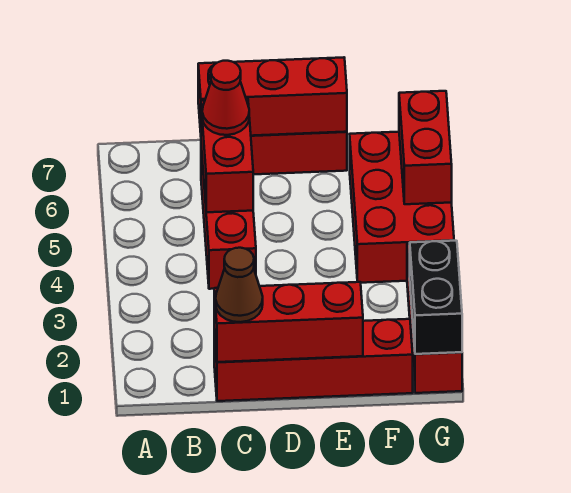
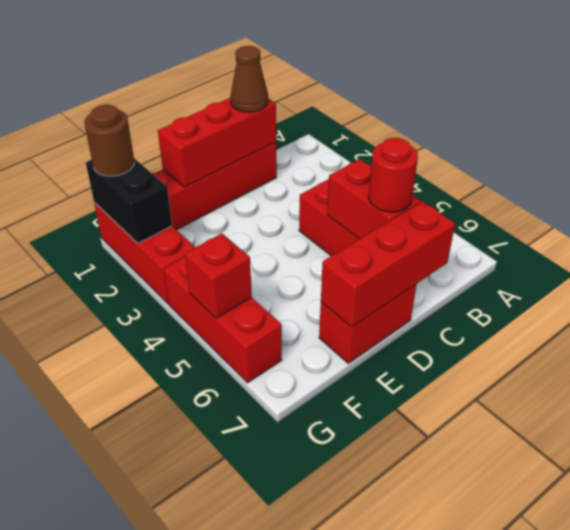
red 1x1 cone [202,61,249,135] -> red 1x1 round brick [369,138,418,212]
red 2x3 brick [350,132,454,283] -> red 1x3 brick [164,257,282,383]
none -> brown 1x1 round brick [84,105,135,176]
red 1x2 brick [399,91,452,204] -> red 1x1 brick [185,233,252,318]

